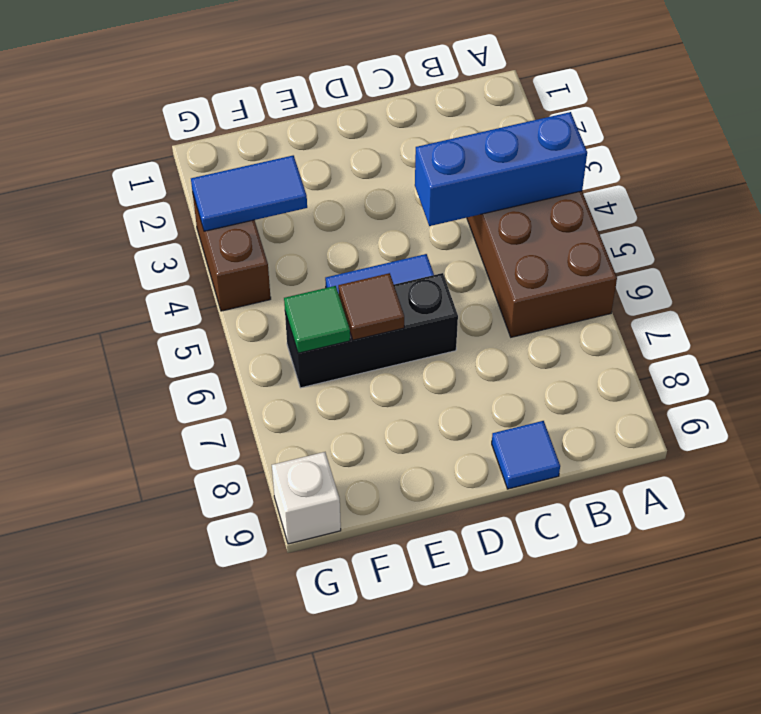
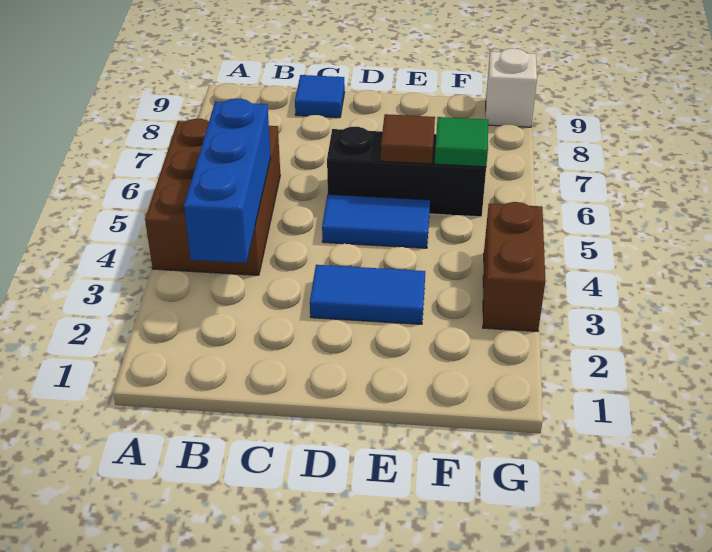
blue 1x3 brick [415,112,587,226] -> blue 1x3 brick turned to [184,99,271,263]
blue 1x2 tile [191,155,307,231] -> blue 1x2 tile moved to [310,265,425,324]

